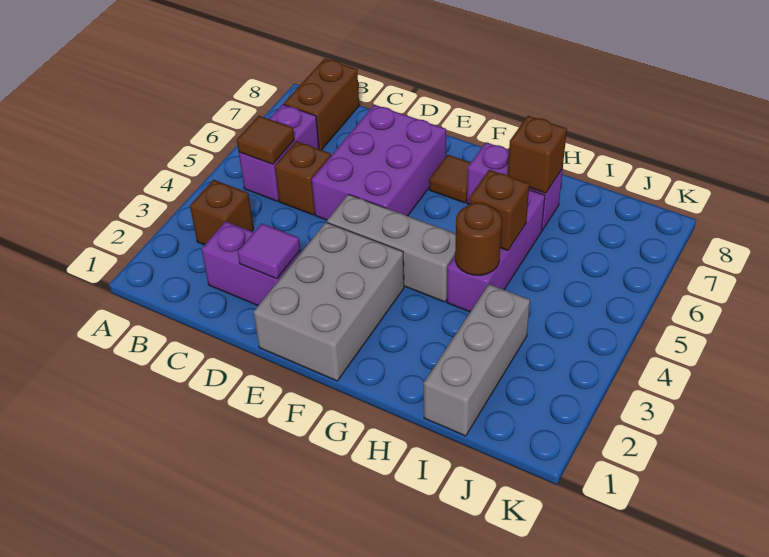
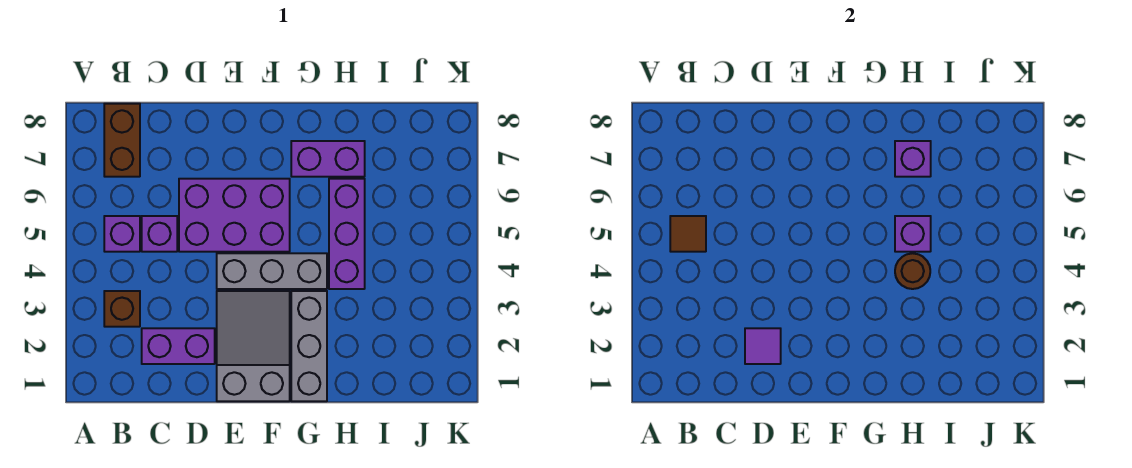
purple 1x2 brick [239,104,319,201] -> purple 1x1 brick [104,216,140,252]
brown 1x1 brick [275,141,331,215] -> purple 1x1 brick [142,216,177,252]
purple 2x3 brick [312,105,446,220] -> purple 2x3 brick turned to [179,179,290,252]
grey 2x3 brick [254,222,404,381] -> grey 2x3 slope [217,291,290,401]
brown 1x1 tile [429,155,471,203] -> none
brown 1x1 brick [469,170,529,251] -> purple 1x1 brick [895,216,931,252]
brown 1x1 brick [508,116,567,193] -> purple 1x1 brick [895,141,931,177]
grey 1x3 brick [424,284,530,436] -> grey 1x3 brick moved to [291,291,327,401]

